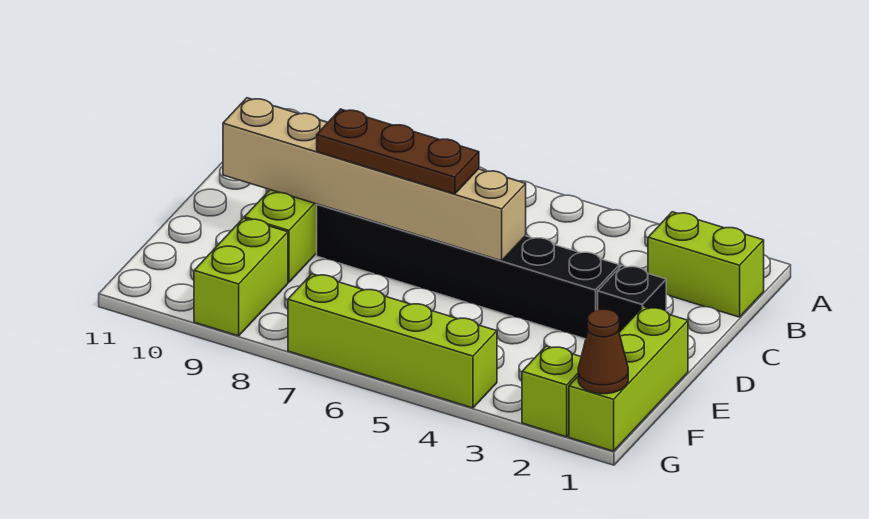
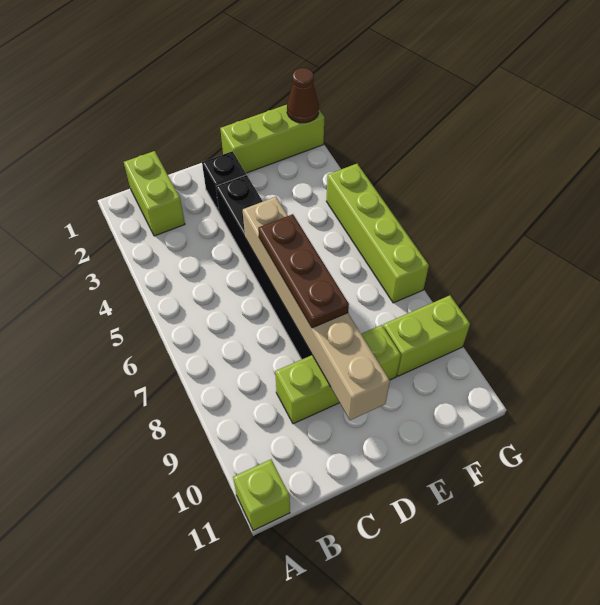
lime 1x1 brick [522,346,581,437] -> lime 1x1 brick moved to [233,459,290,530]

